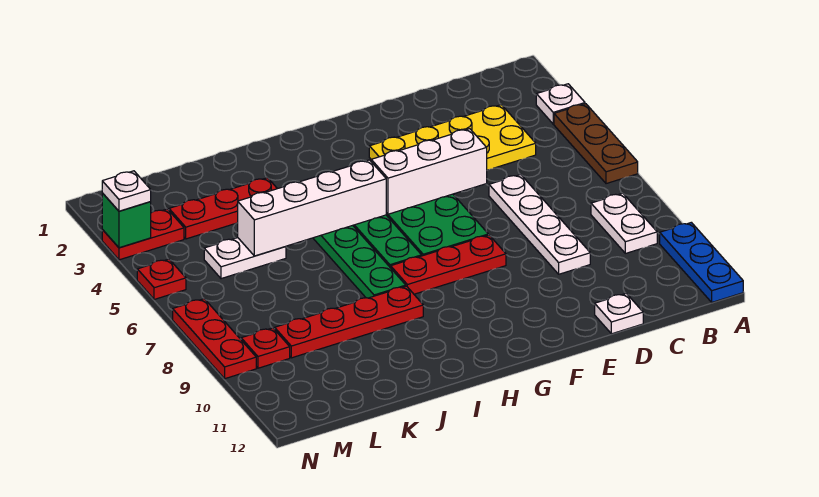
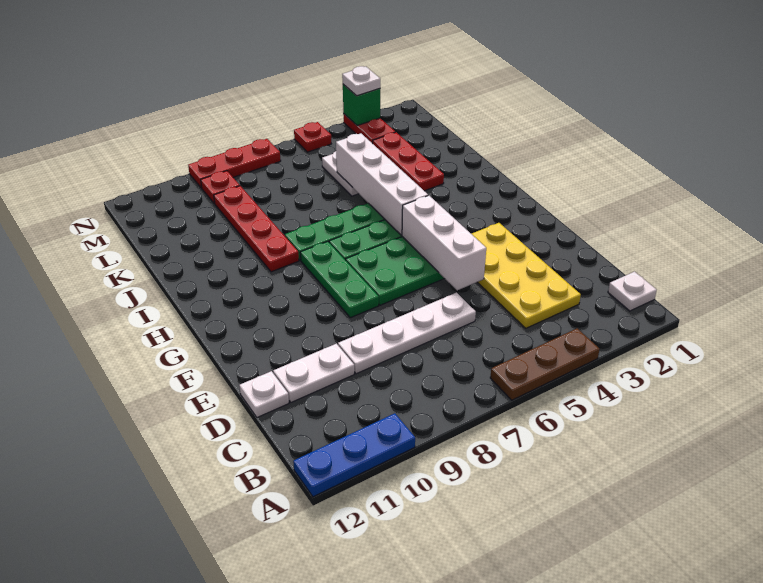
white 1x1 plate [536,84,585,124] -> white 1x1 plate moved to [608,272,657,311]
white 1x2 plate [591,193,657,253] -> white 1x2 plate moved to [273,344,354,402]
red 1x3 plate [391,235,506,294] -> green 1x3 plate [300,241,379,318]

